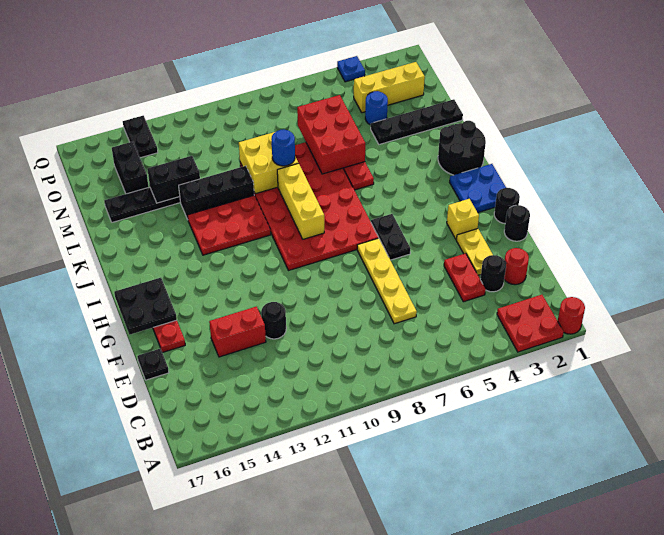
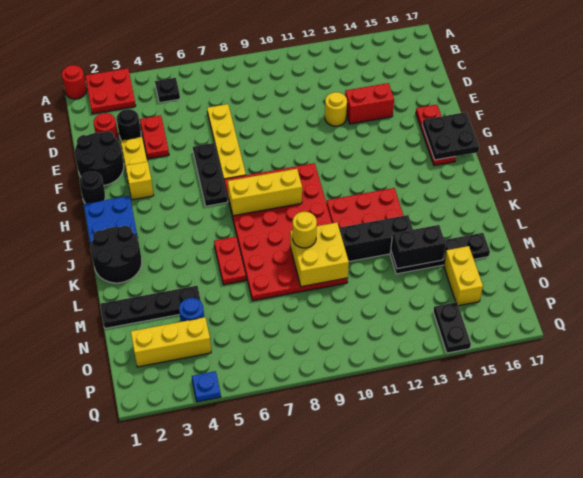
black 1x1 round brick [261,302,286,339] -> yellow 1x1 round brick [325,92,347,126]
black 1x1 plate [137,348,169,380] -> black 1x1 plate moved to [155,78,180,103]
black 1x1 round brick [504,205,530,241] -> black 2x2 round brick [75,131,124,185]
black 1x2 plate [371,214,411,260] -> black 1x3 plate [193,143,228,206]
yellow 1x3 brick [277,163,324,239] -> yellow 1x3 brick turned to [228,169,302,216]
red 2x3 brick [297,95,365,174] -> none
blue 1x1 round brick [272,130,295,166] -> yellow 1x1 round brick [293,212,317,248]
black 1x2 brick [112,142,149,194] -> yellow 1x2 brick [444,246,483,306]

